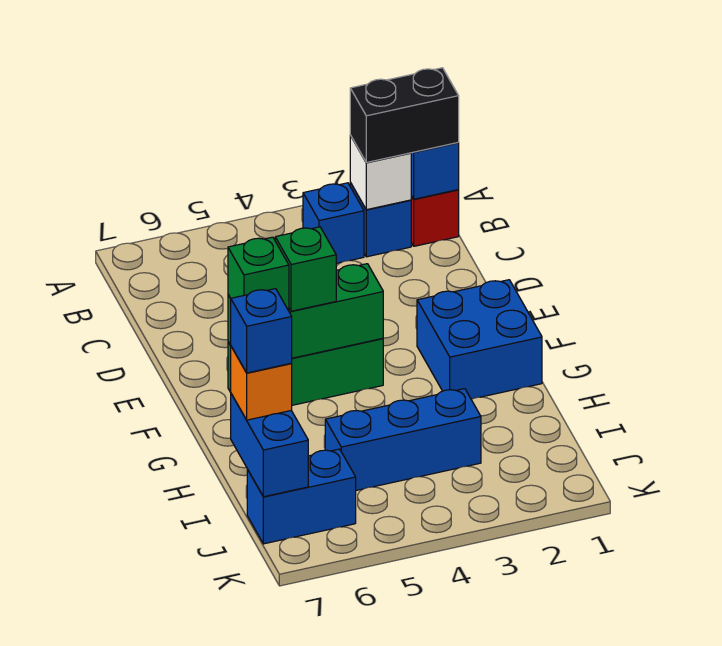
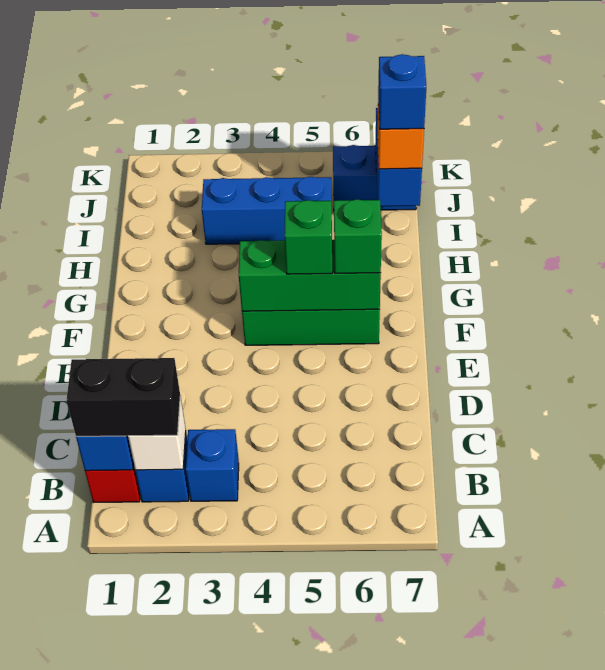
blue 2x2 brick [417,280,542,399] -> none

